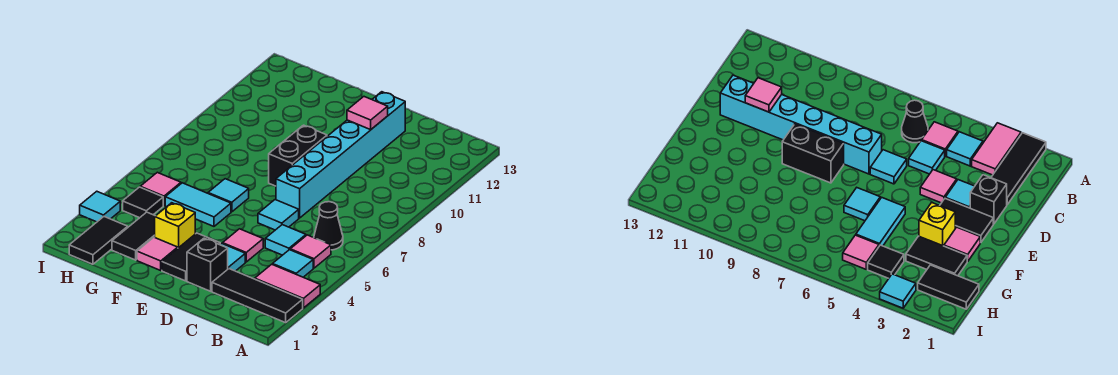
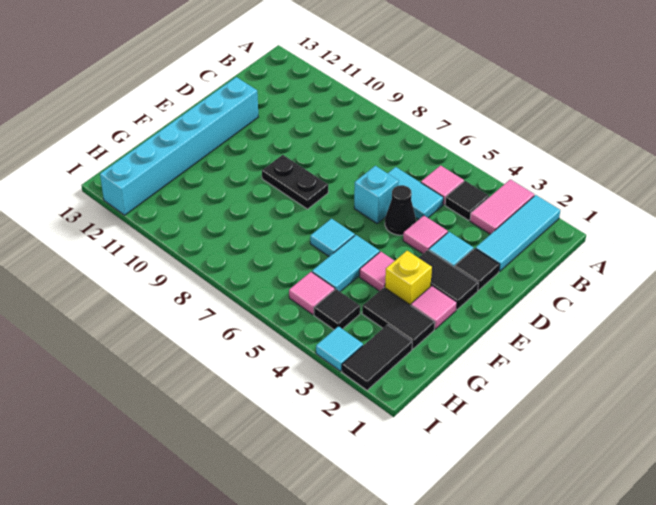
black 1x3 tile [212,269,303,323] -> cyan 1x3 tile [476,195,560,272]
cyan 1x1 tile [273,250,313,277] -> black 1x1 tile [445,181,489,221]
black 1x1 cone [314,202,343,250] -> black 1x1 cone moved to [385,185,416,235]
cyan 1x1 tile [265,225,306,255] -> cyan 1x2 tile [388,167,443,219]
black 1x1 brick [187,238,228,291] -> black 1x1 tile [455,248,500,290]
cyan 1x1 tile [258,200,299,230] -> cyan 1x1 brick [354,166,399,223]
cyan 1x6 brick [276,92,405,218] -> cyan 1x6 brick turned to [100,77,258,215]
pink 1x1 tile [347,97,388,130] -> pink 1x1 tile moved to [360,252,394,291]
black 1x2 brick [269,125,327,186] -> black 1x2 plate [262,155,328,209]
black 1x2 tile [69,217,128,264] -> black 1x2 tile turned to [342,325,412,390]

